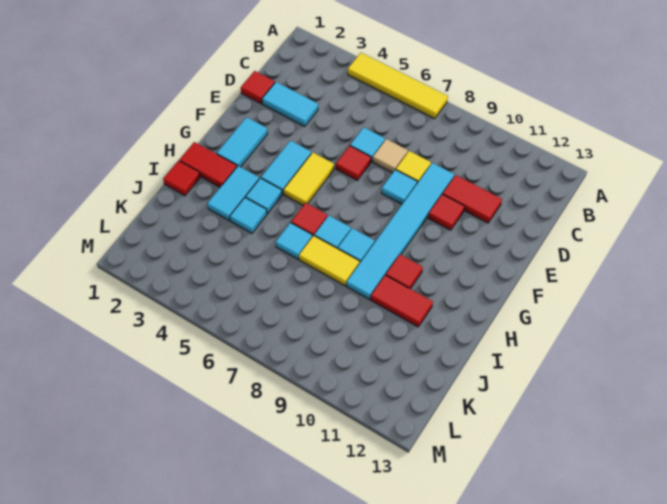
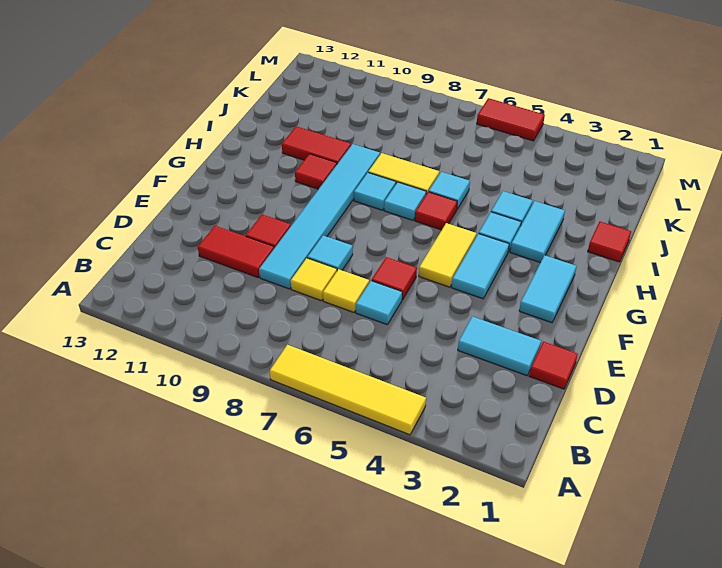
tan 1x1 tile [373,139,408,173] -> yellow 1x1 tile [323,269,369,312]
red 1x2 tile [179,142,237,187] -> red 1x2 tile moved to [477,98,545,141]

